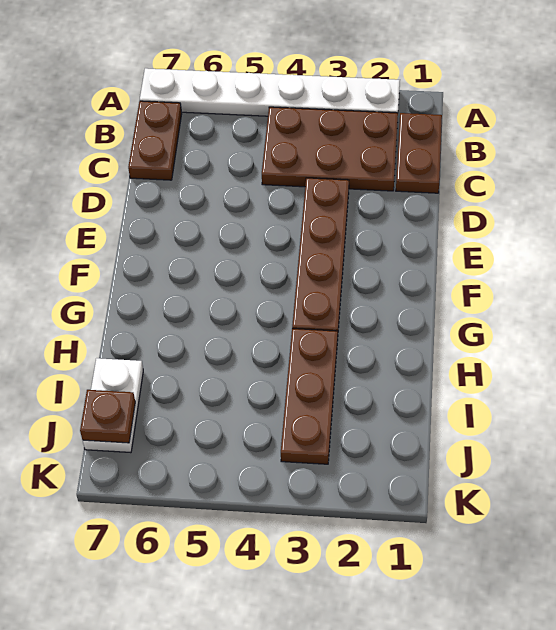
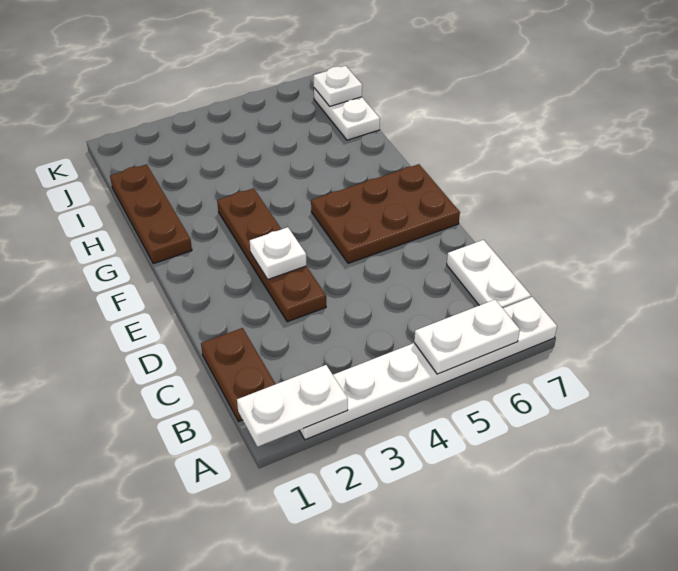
none -> white 1x2 plate [237,365,348,447]
none -> white 1x2 plate [414,300,520,374]
brown 2x3 plate [262,107,398,191] -> brown 2x3 plate moved to [311,164,460,263]
brown 1x2 plate [128,101,182,180] -> white 1x2 plate [447,240,531,308]
none -> white 1x1 plate [250,227,307,279]
brown 1x3 plate [281,328,338,464] -> brown 1x3 plate moved to [110,164,192,264]
brown 1x1 plate [80,390,135,443] -> white 1x1 plate [314,66,362,106]

